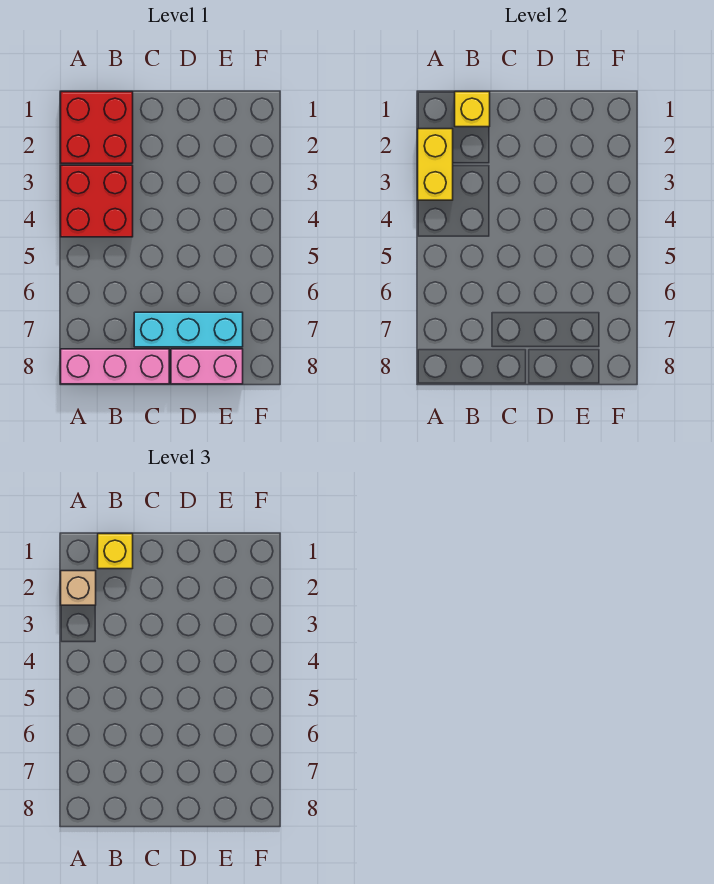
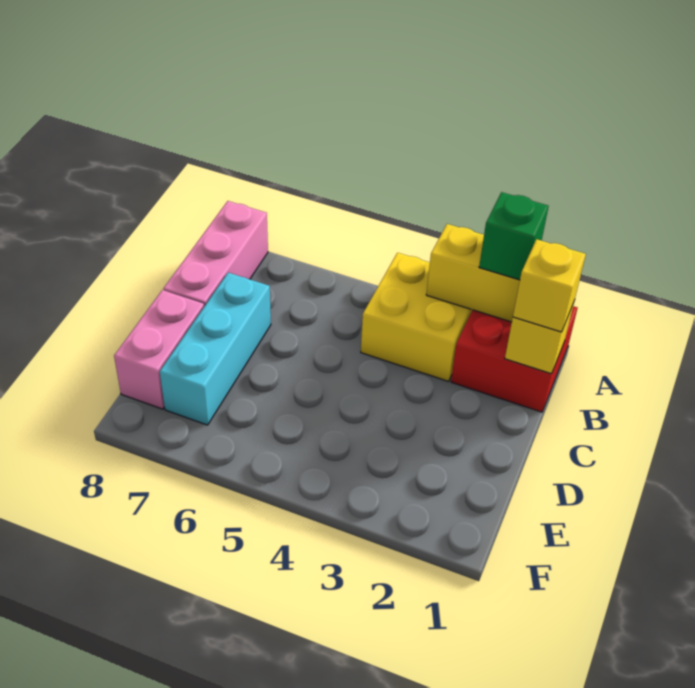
tan 1x1 brick [61,571,96,605] -> green 1x1 brick [479,192,549,280]
red 2x2 brick [61,165,133,237] -> yellow 2x2 brick [361,253,472,381]

